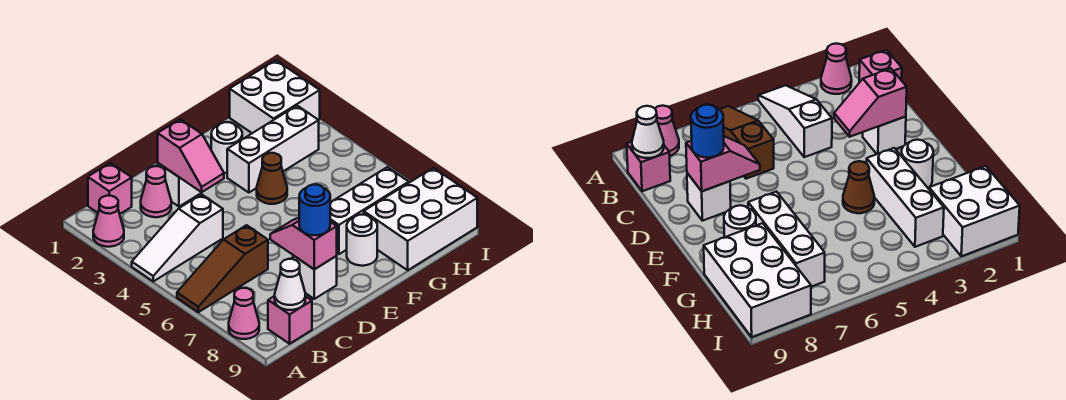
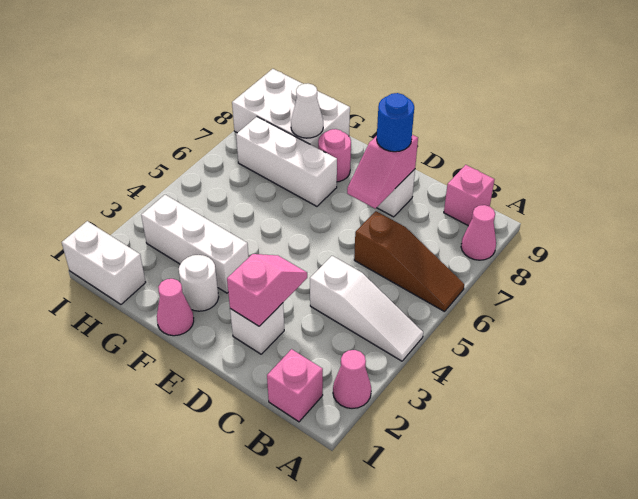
white 1x1 cone [275,259,306,310] -> white 1x1 cone moved to [291,84,323,138]
pink 1x1 cone [141,166,171,217] -> pink 1x1 cone moved to [157,279,194,336]
brown 1x1 cone [257,153,287,204] -> none
white 1x1 round brick [347,215,377,266] -> pink 1x1 round brick [318,129,351,182]
white 2x2 brick [230,60,320,133] -> white 1x2 brick [62,221,146,304]

